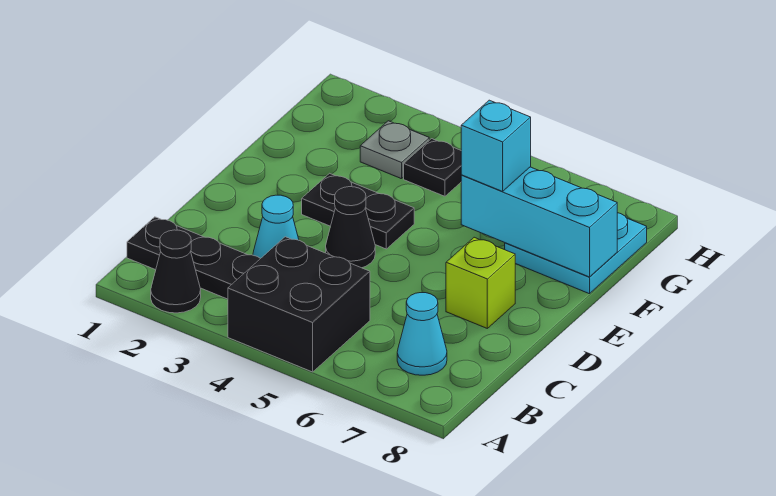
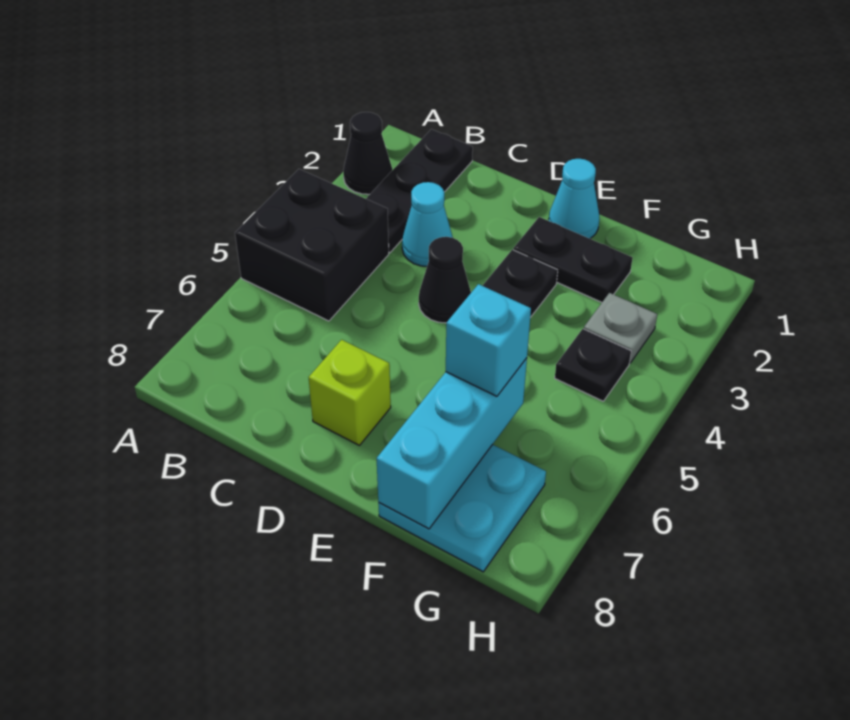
cyan 1x1 cone [397,293,447,375] -> cyan 1x1 cone moved to [549,159,599,239]
none -> black 1x2 plate [513,217,633,302]

